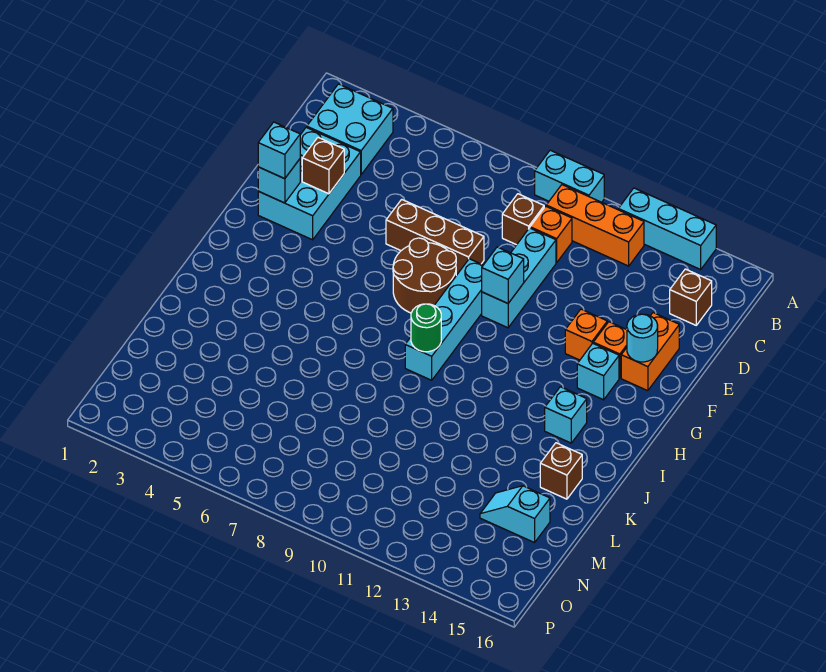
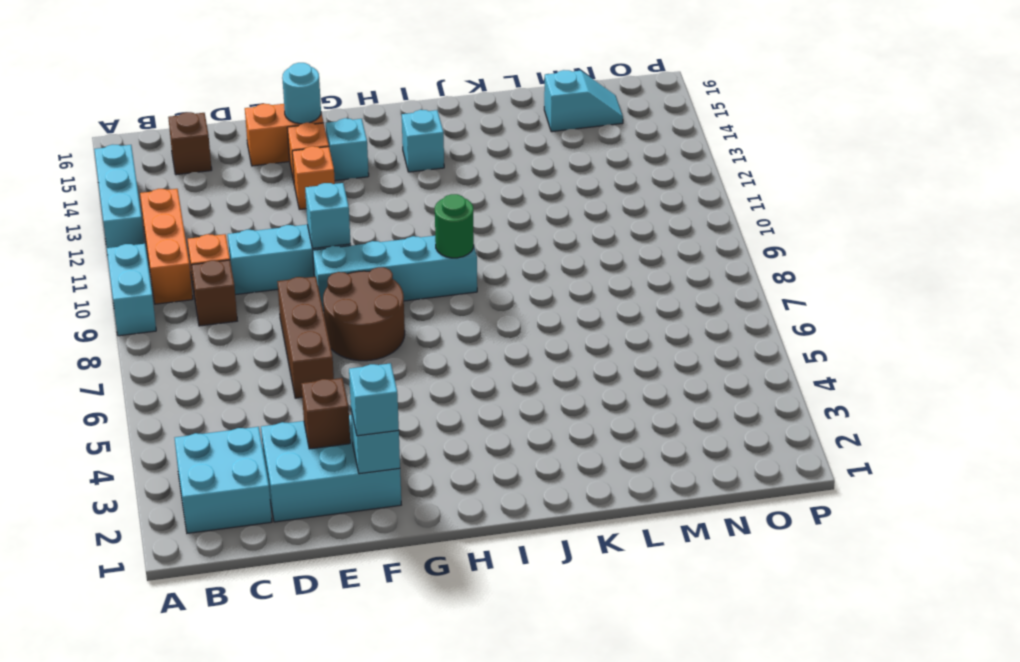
brown 1x1 brick [540,443,582,499] -> none
cyan 1x2 slope [480,486,550,543] -> cyan 1x2 slope turned to [544,70,623,132]

